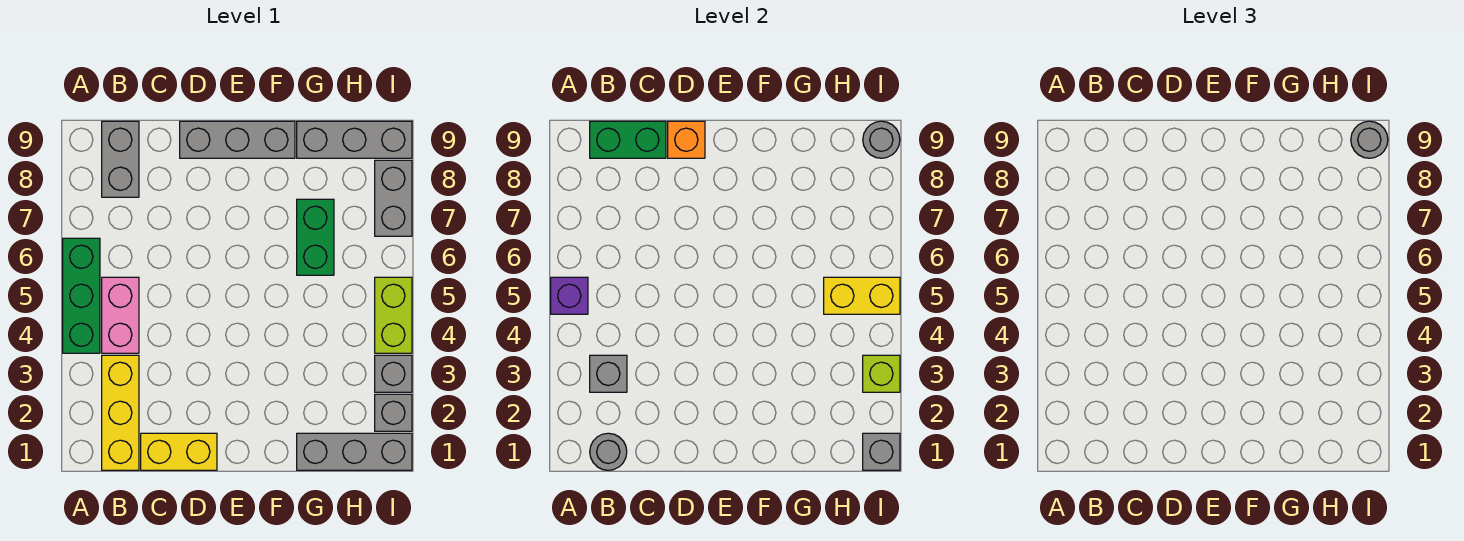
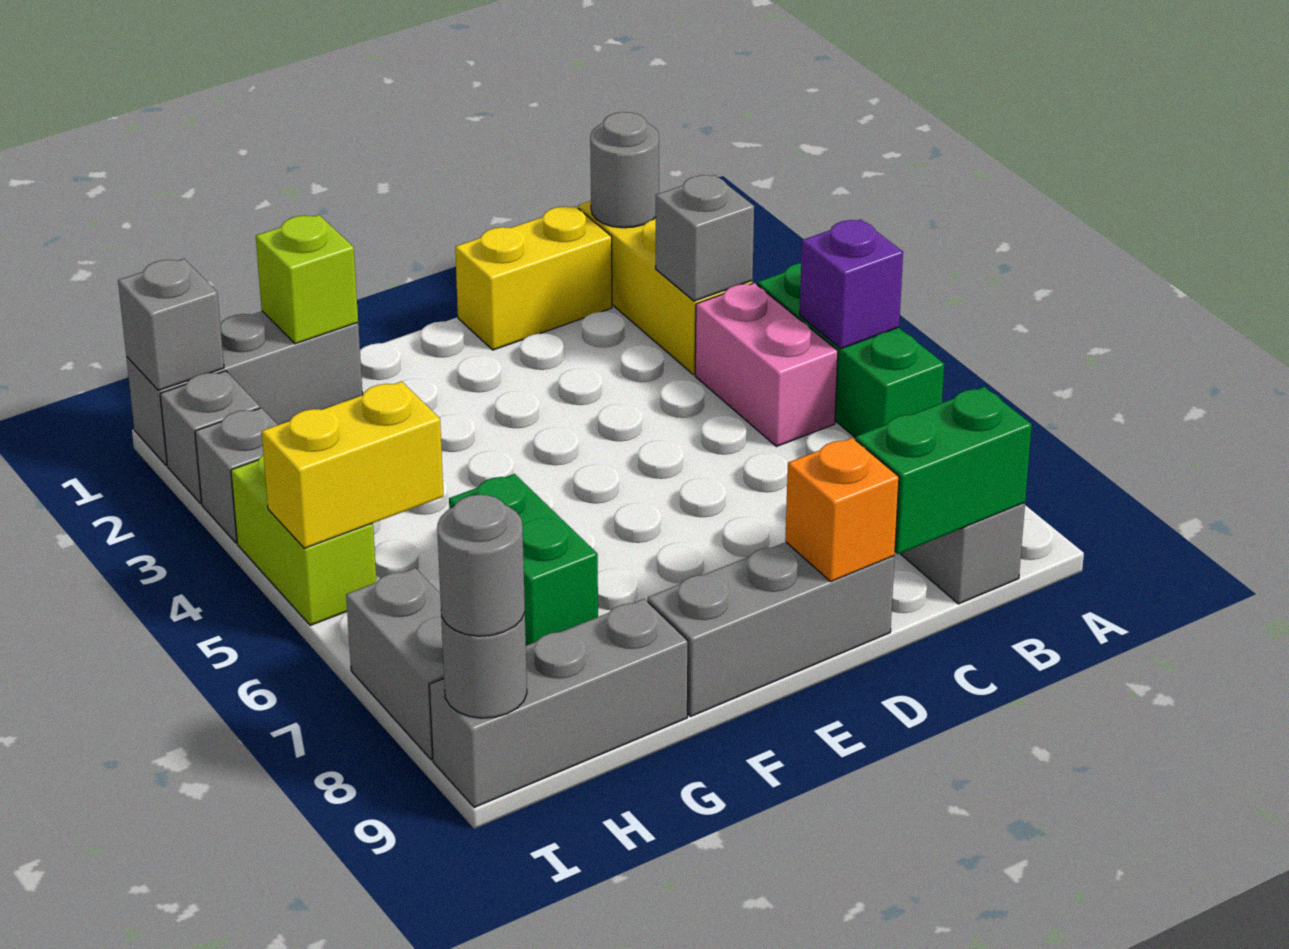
lime 1x1 brick [863,355,900,392] -> lime 1x1 brick moved to [256,215,358,344]

